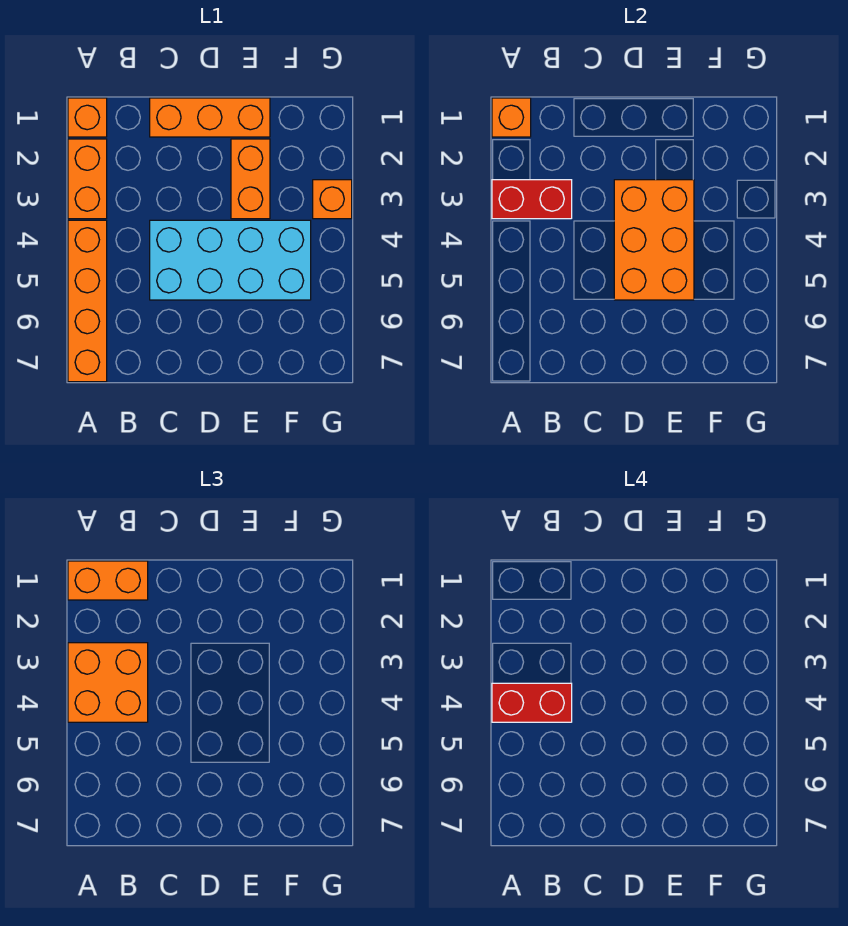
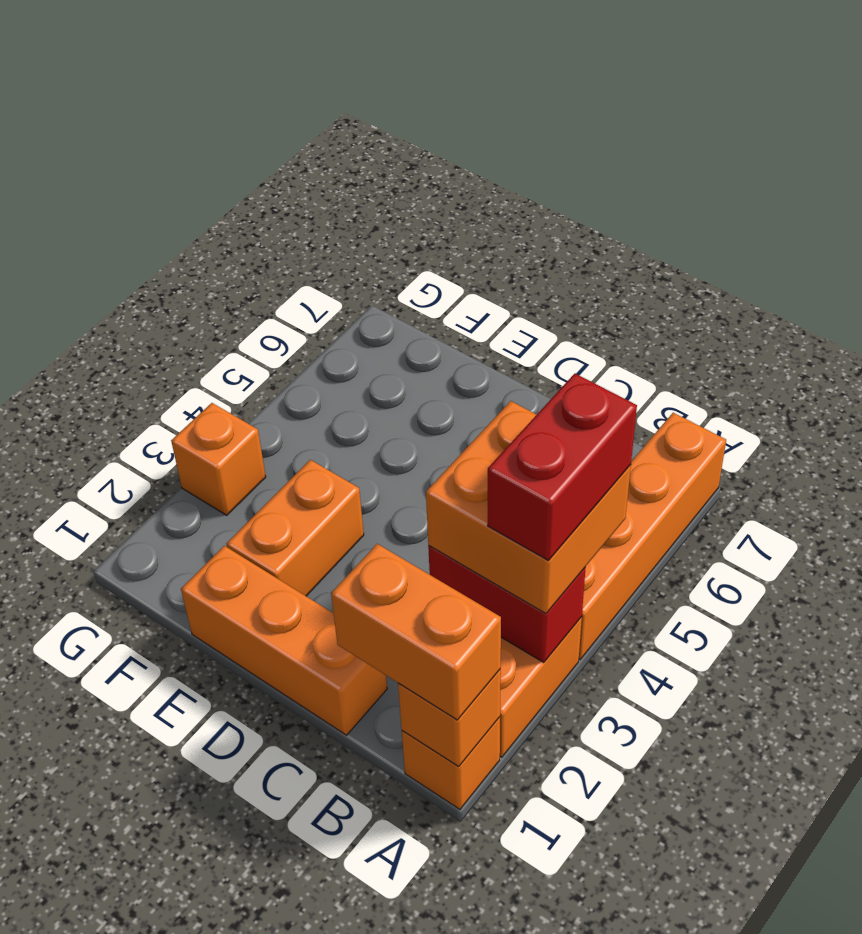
red 1x2 brick [492,683,572,722] -> red 1x2 brick turned to [488,374,637,561]
cyan 2x4 brick [150,220,311,300] -> none
orange 2x3 brick [614,180,694,300] -> none

